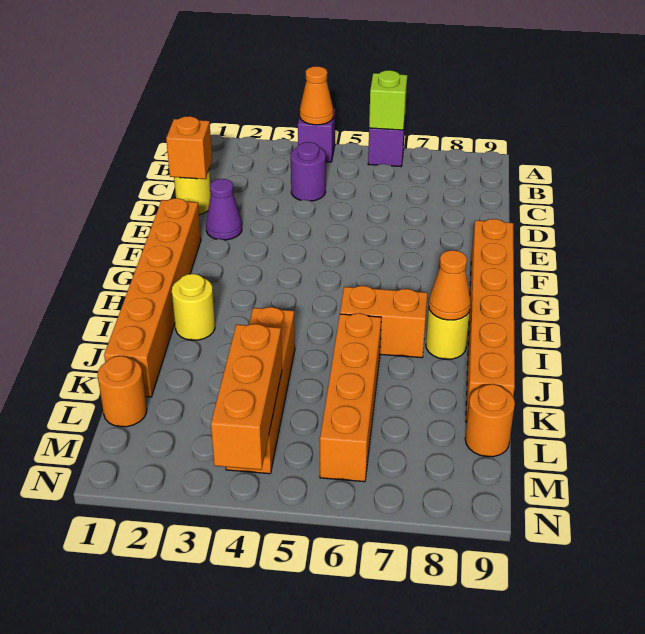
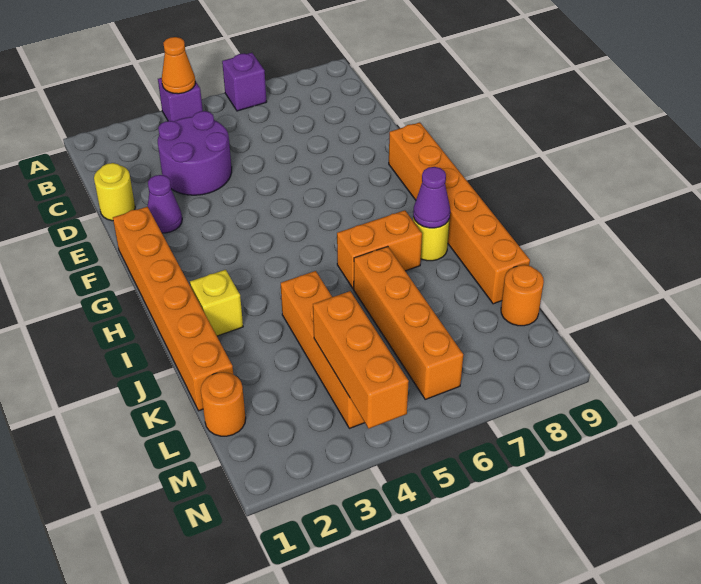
lime 1x1 brick [369,70,407,130] -> none
purple 1x1 round brick [291,142,326,201] -> purple 2x2 round brick [158,111,232,195]
orange 1x1 brick [166,116,212,179] -> none
yellow 1x1 round brick [172,274,215,340] -> yellow 1x1 brick [190,270,243,336]
orange 1x1 cone [429,250,471,320] -> purple 1x1 cone [413,167,450,228]

